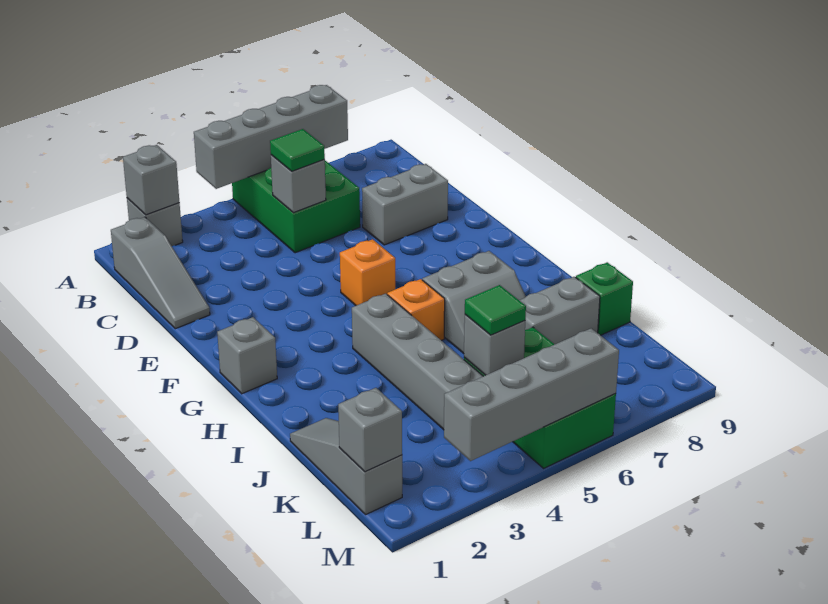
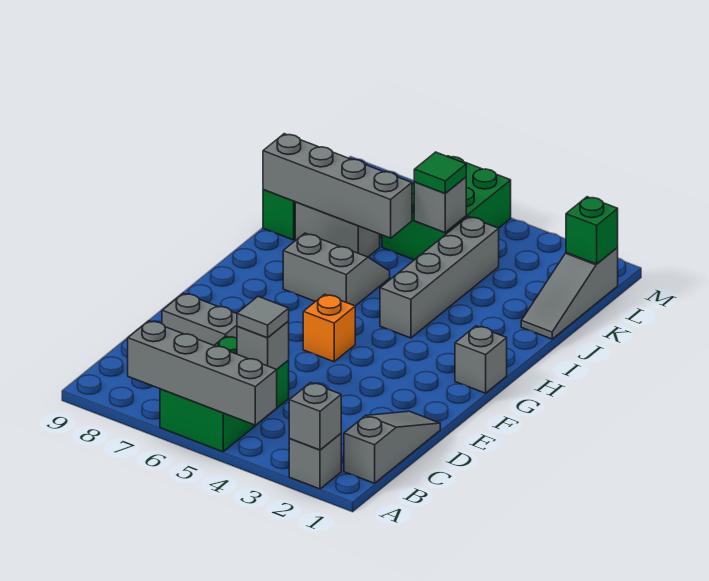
green 1x1 tile [270,129,325,171] -> grey 1x1 tile [237,297,289,338]
orange 1x1 brick [387,279,445,340] -> none
grey 1x1 brick [338,388,402,472] -> green 1x1 brick [566,197,618,264]
grey 1x4 brick [444,328,619,461] -> grey 1x4 brick moved to [263,134,412,238]

